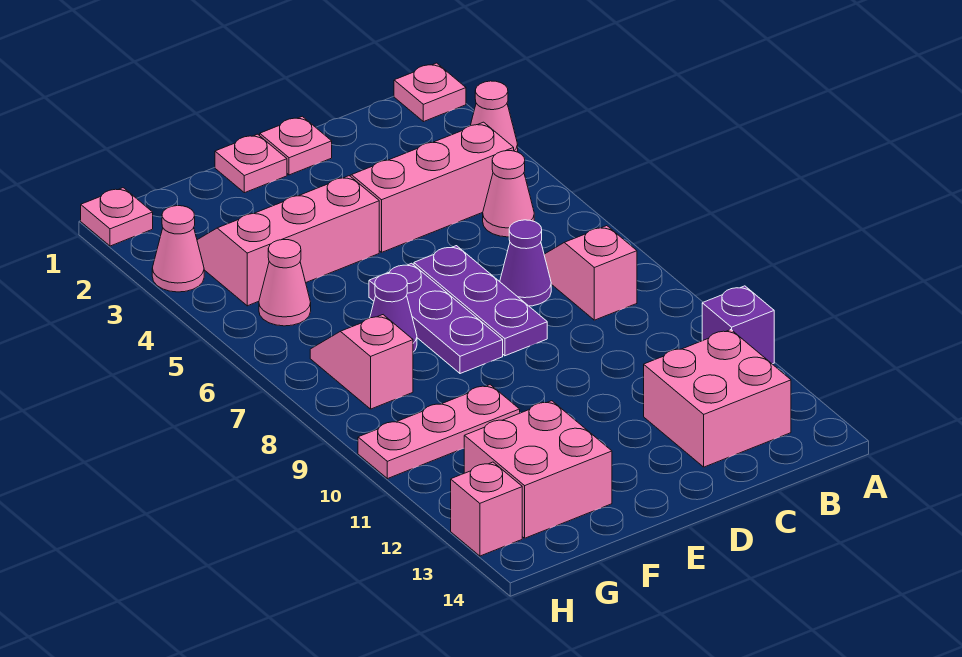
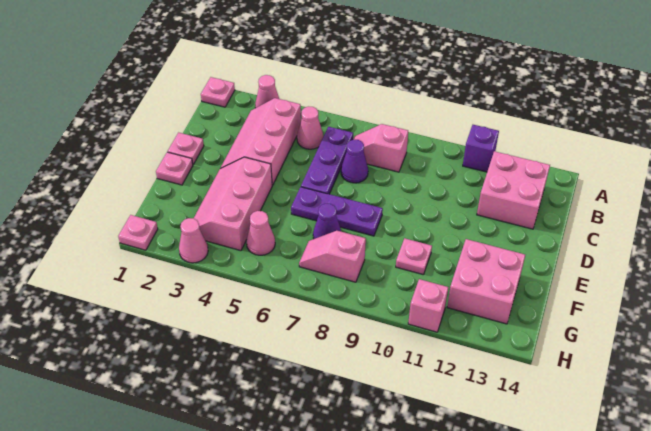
purple 1x3 plate [414,246,547,356] -> purple 1x3 plate turned to [301,127,353,194]
pink 1x3 plate [358,385,520,479] -> pink 1x1 plate [396,238,432,275]
pink 1x1 brick [451,462,522,556] -> pink 1x1 brick moved to [408,279,448,332]

